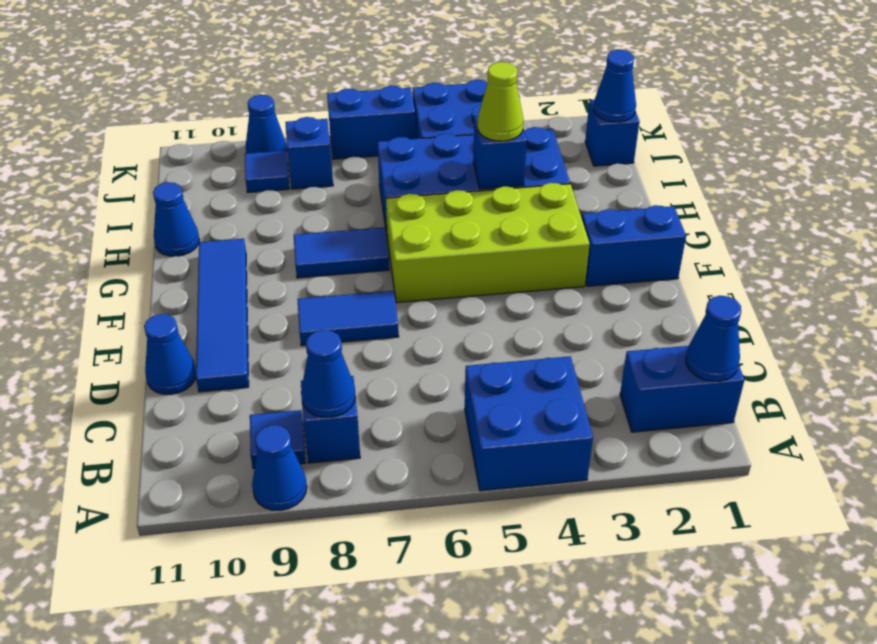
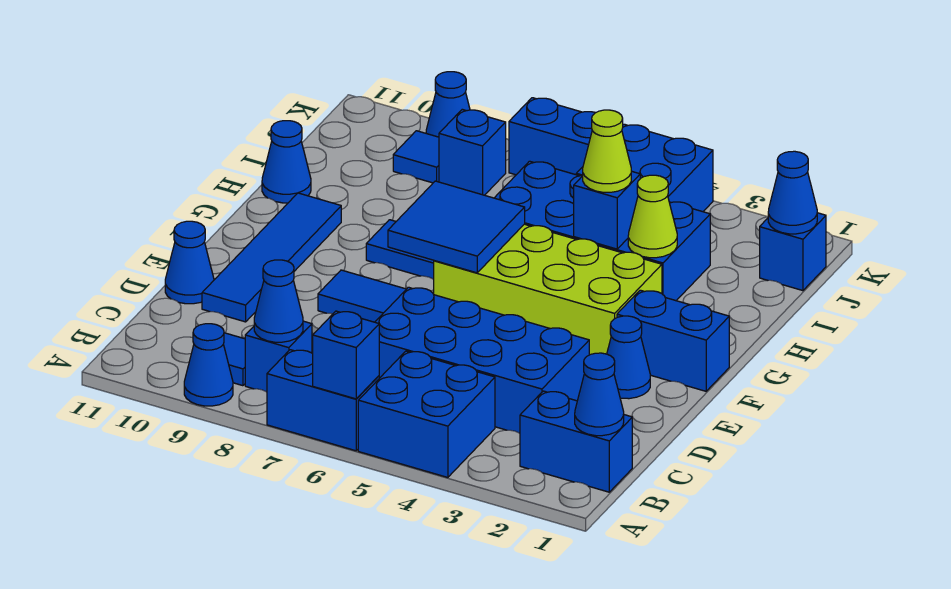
none -> blue 1x2 brick [267,350,379,451]
none -> blue 1x1 brick [312,311,379,399]
none -> blue 2x4 brick [375,287,589,433]
none -> blue 1x1 cone [607,316,650,399]
none -> blue 2x2 tile [388,181,525,273]
none -> lime 1x1 cone [628,175,677,258]

